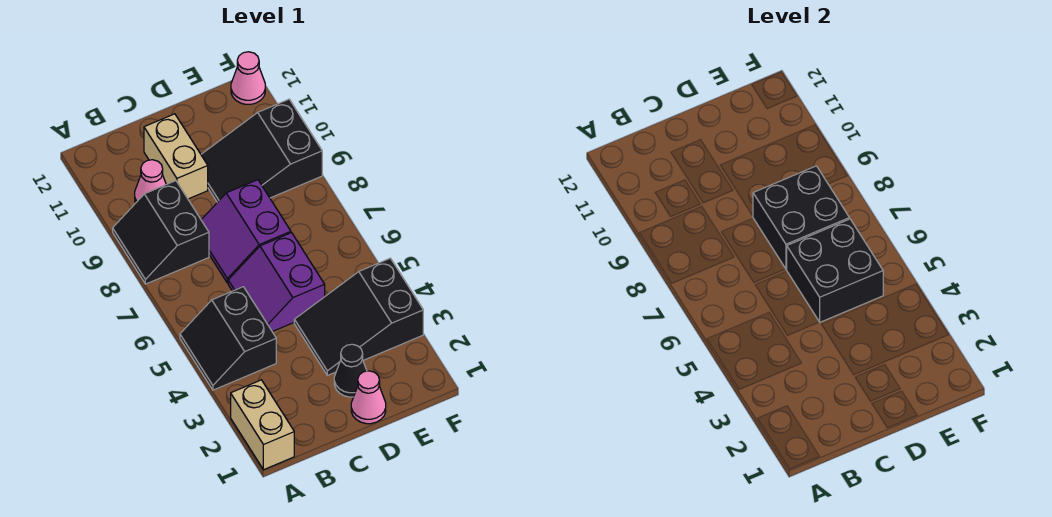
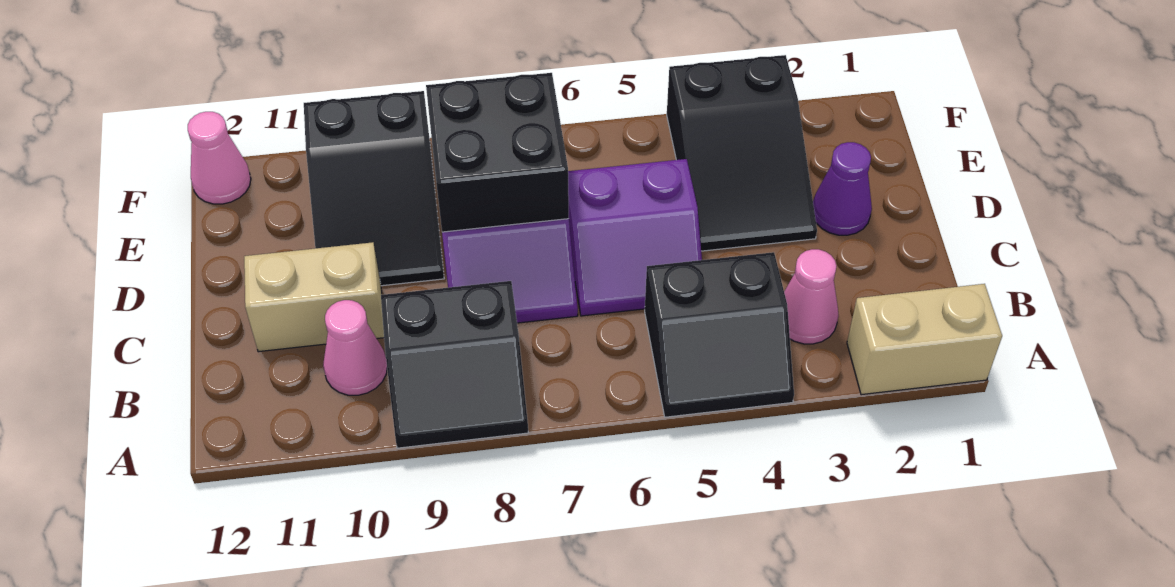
pink 1x1 cone [351,371,386,424] -> pink 1x1 cone moved to [784,249,838,344]
black 1x1 cone [334,344,367,397] -> purple 1x1 cone [813,142,872,235]
black 2x2 brick [787,219,883,322] -> none

